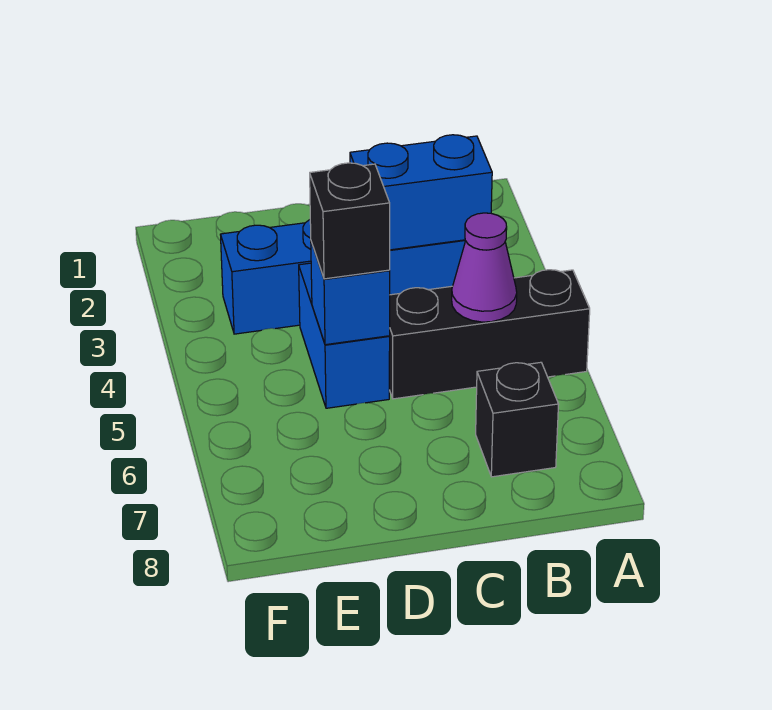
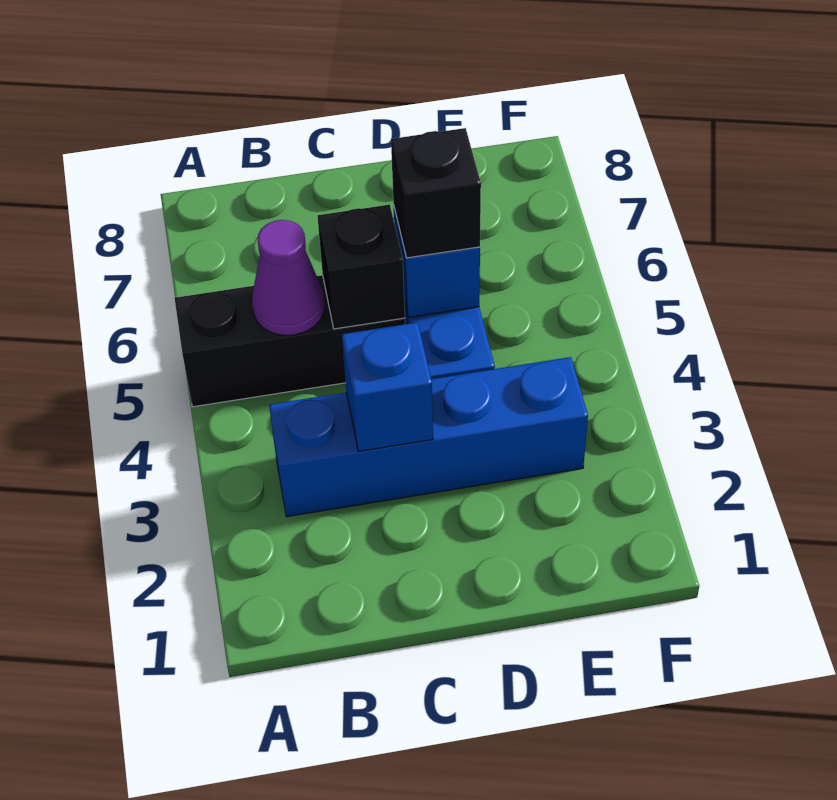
blue 1x2 brick [350,135,492,250] -> blue 1x1 brick [342,323,433,451]
black 1x1 brick [476,362,559,477] -> black 1x1 brick moved to [317,205,405,329]

